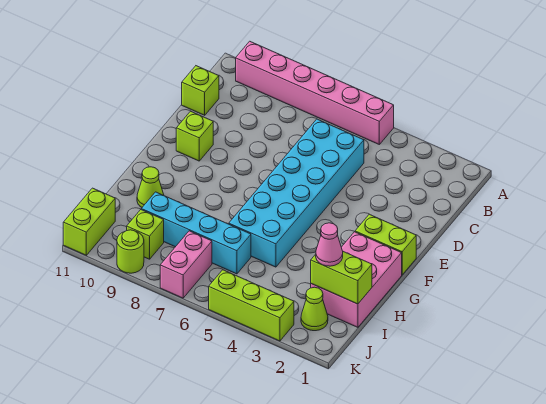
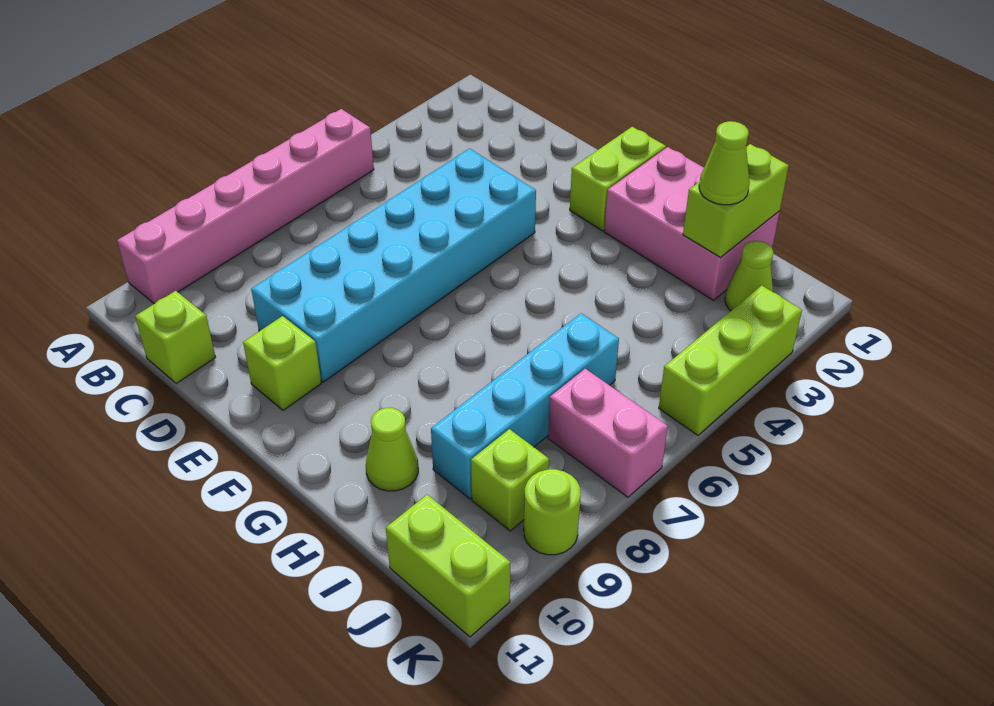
cyan 2x6 brick [229,119,364,267] -> cyan 2x6 brick turned to [251,149,536,382]
pink 1x1 cone [316,223,343,266] -> lime 1x1 cone [699,121,750,205]

